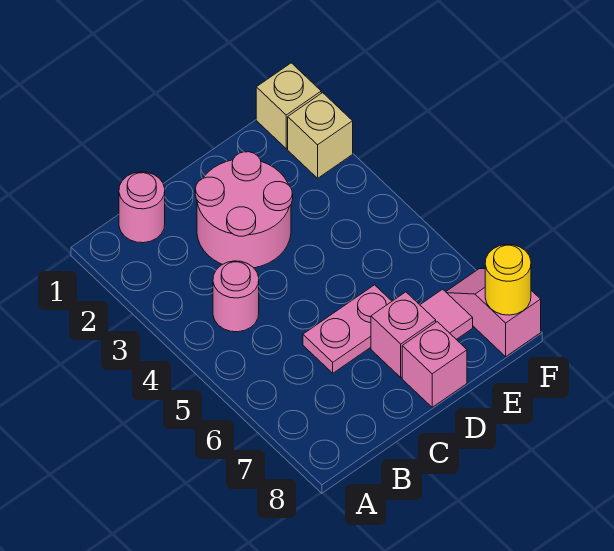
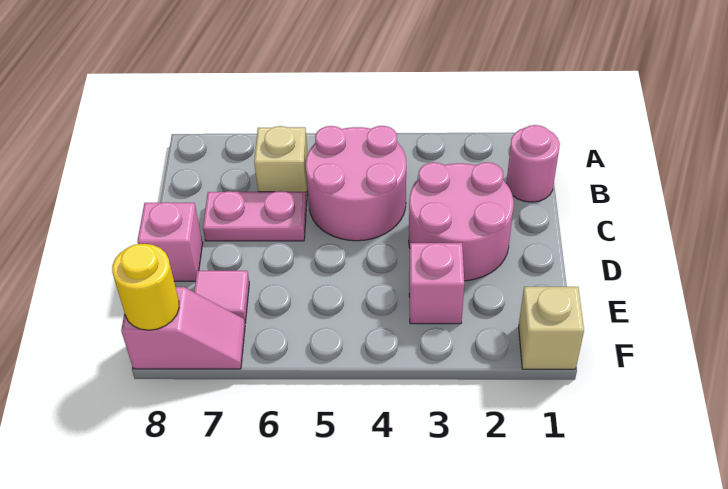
pink 1x1 round brick [213,261,259,332] -> pink 2x2 round brick [306,126,406,241]
pink 1x2 plate [303,285,392,373] -> pink 1x2 plate turned to [203,191,307,241]
pink 1x1 brick [371,292,436,378] -> pink 1x1 brick moved to [409,243,464,324]
tan 1x1 brick [288,93,353,178] -> tan 1x1 brick moved to [254,126,308,202]

